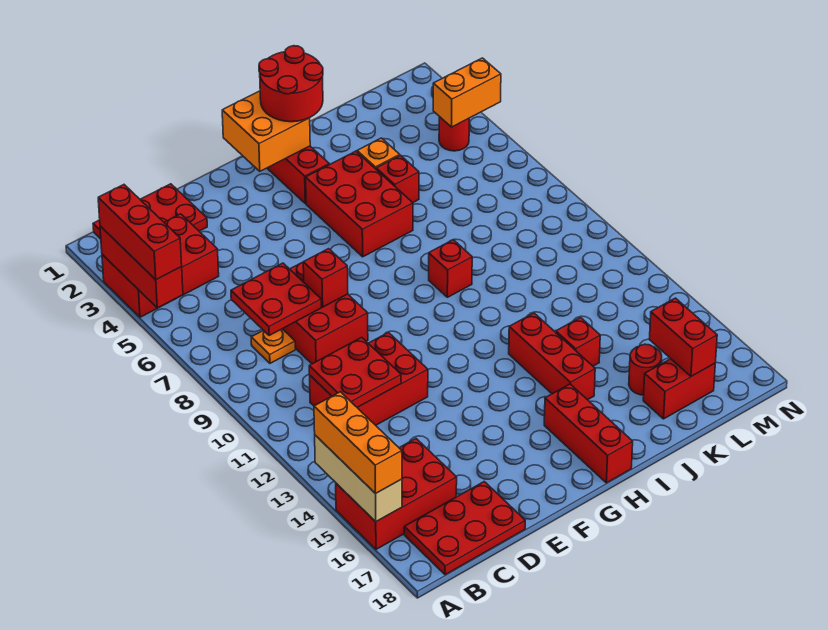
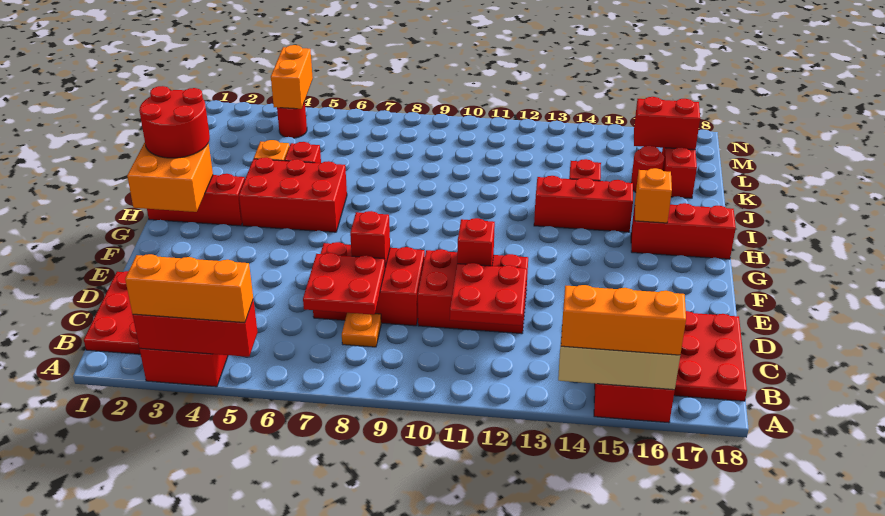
red 1x3 brick [98,185,182,280] -> orange 1x3 brick [125,254,253,323]
red 2x3 brick [310,333,428,425] -> red 2x3 brick turned to [418,249,528,334]
none -> orange 1x1 brick [635,168,672,223]
red 1x1 brick [429,240,472,297] -> red 1x1 brick moved to [457,218,495,266]

